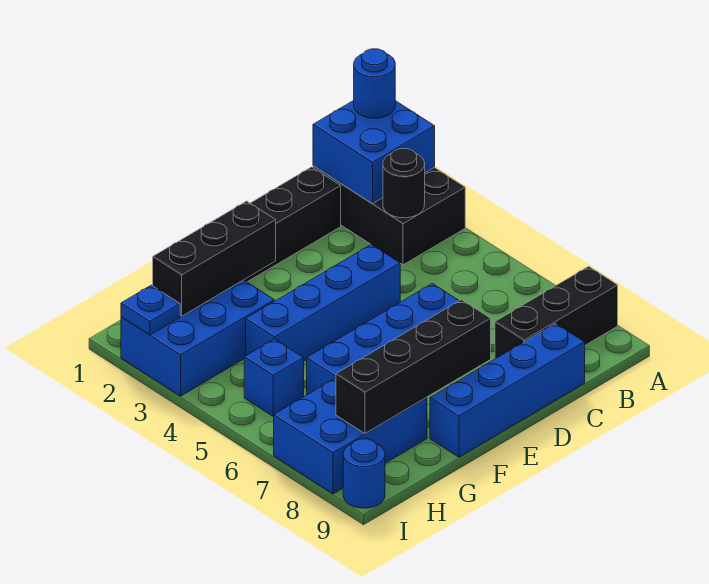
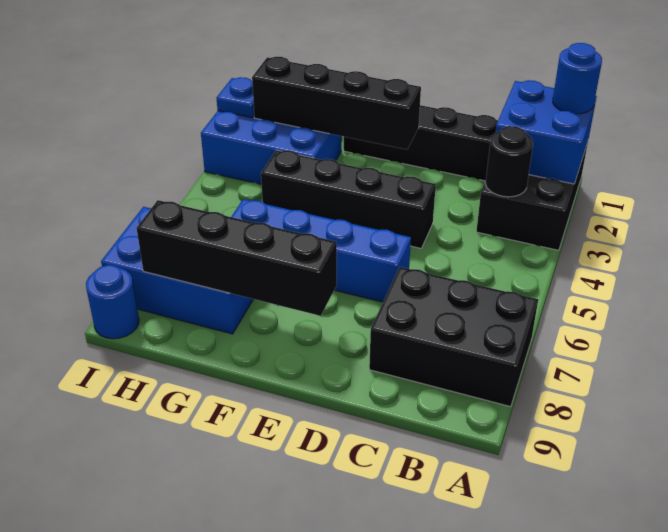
black 1x3 brick [495,266,618,359] -> black 2x3 brick [369,267,538,407]
blue 1x4 brick [430,323,585,457] -> none
blue 1x4 brick [246,244,400,361] -> black 1x4 brick [261,150,436,248]
black 1x3 brick [153,201,276,316] -> black 1x4 brick [252,57,421,150]
blue 1x1 brick [244,339,304,416] -> none

